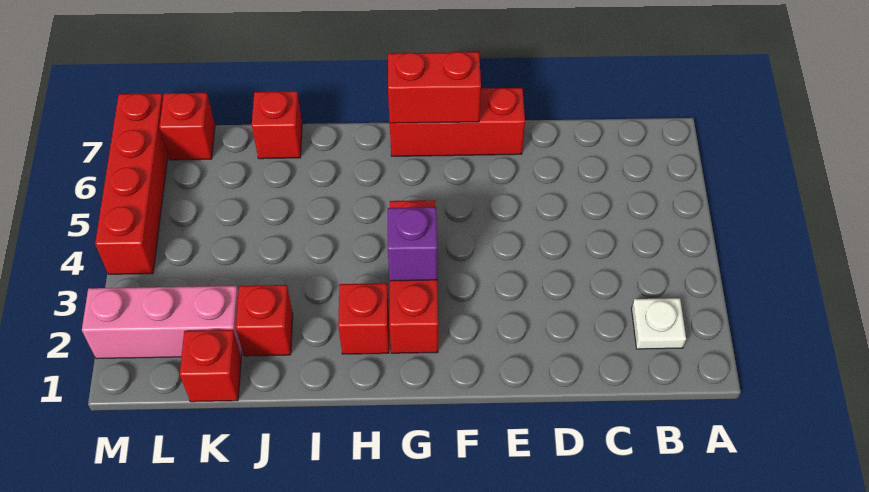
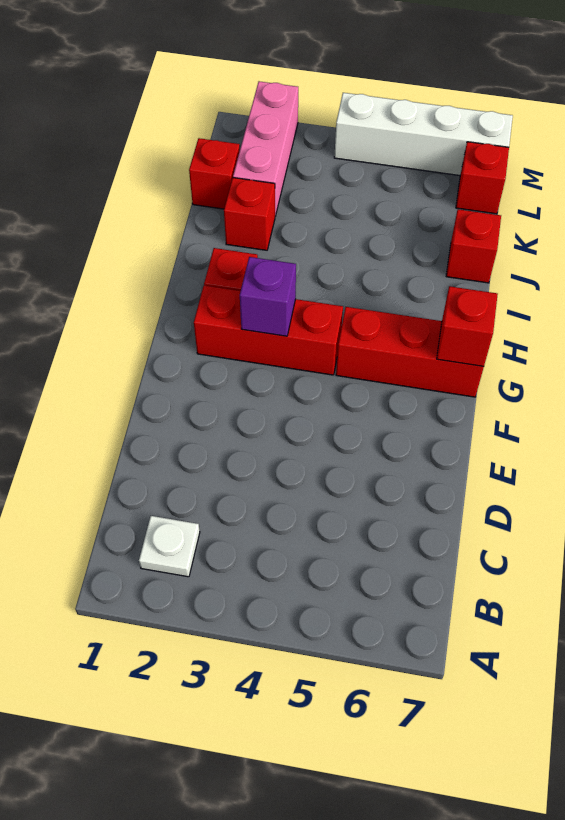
red 1x3 brick [390,88,525,156] -> red 1x3 brick turned to [336,307,484,397]
red 1x2 brick [388,52,481,123] -> red 1x1 brick [437,286,498,366]
red 1x4 brick [95,93,168,274] -> white 1x4 brick [334,93,513,175]

